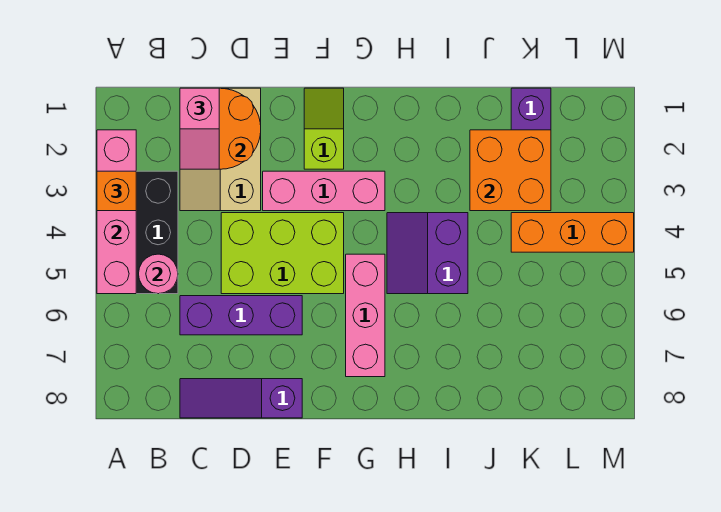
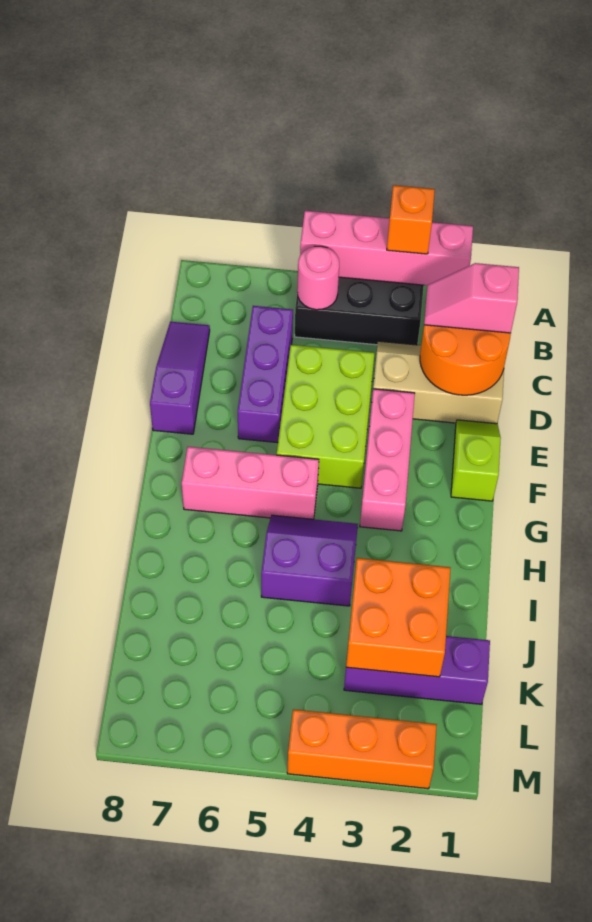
lime 1x2 slope [304,88,344,169] -> lime 1x2 slope turned to [451,420,501,501]
orange 1x3 brick [511,213,634,252] -> orange 1x3 brick turned to [287,709,437,789]

